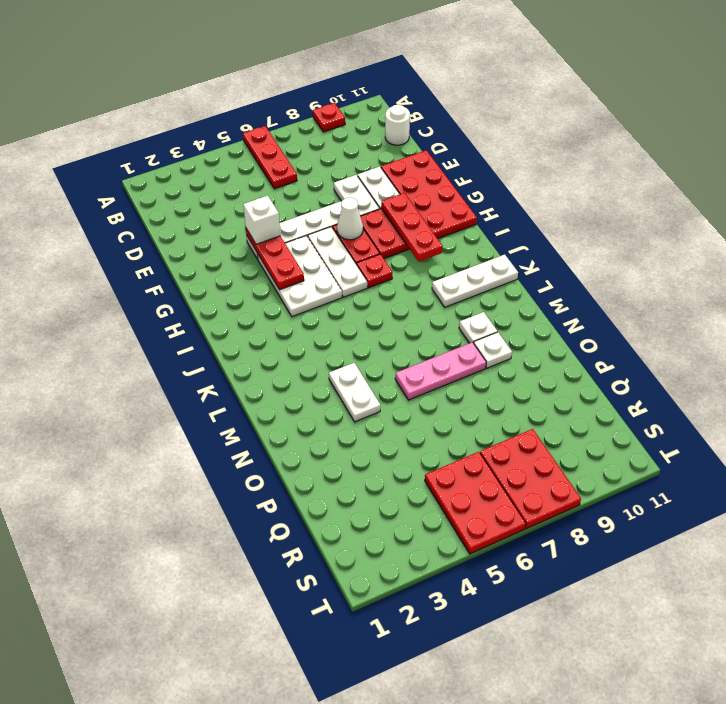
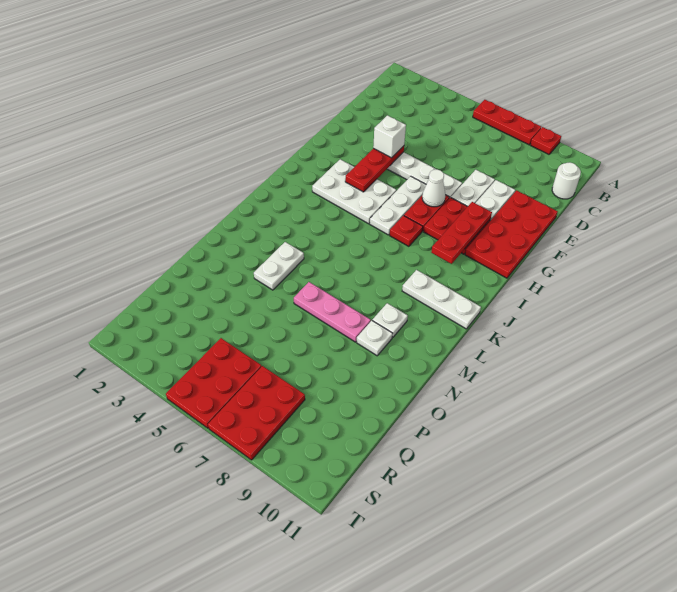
red 1x3 plate [243,126,297,189] -> red 1x3 plate turned to [473,100,541,145]
white 2x3 plate [257,236,342,317] -> white 2x3 plate turned to [312,159,396,224]

